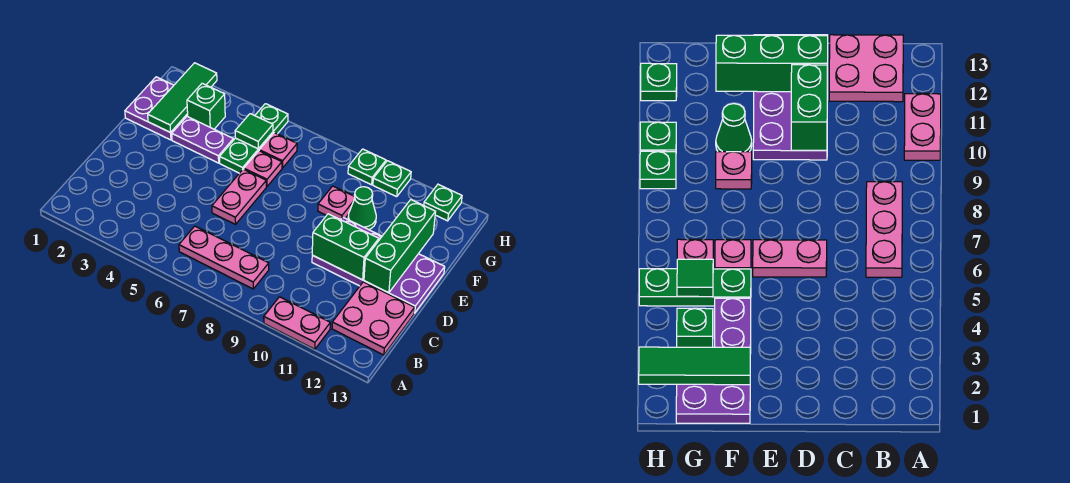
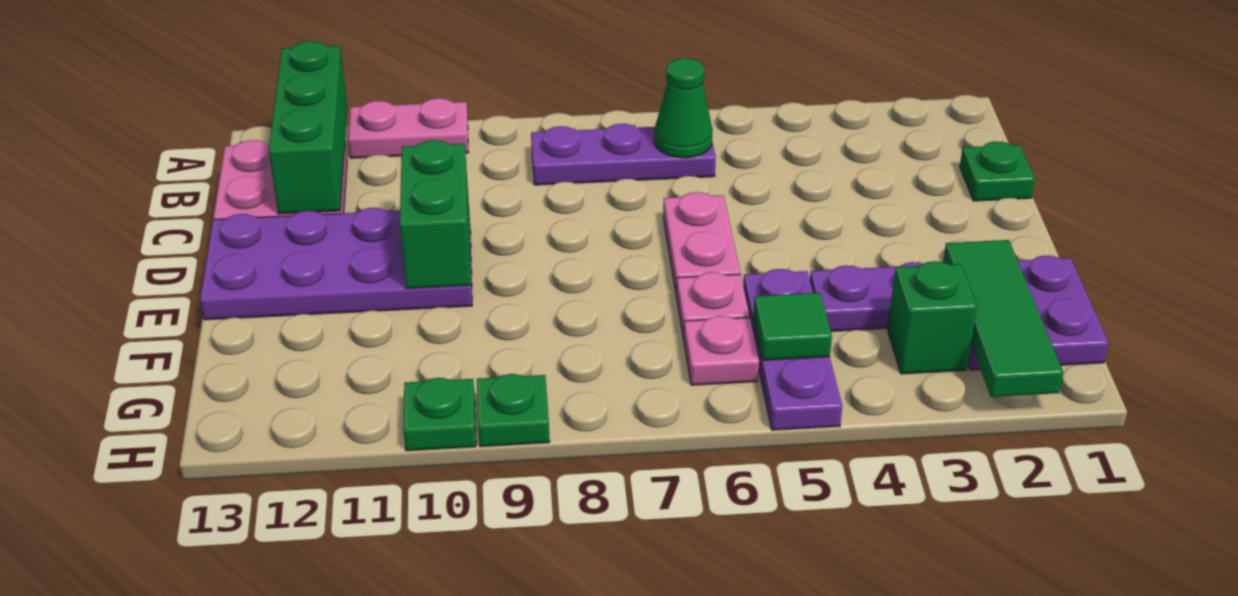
pink 1x3 plate [179,226,269,289] -> purple 1x3 plate [531,124,716,185]
green 1x2 brick [312,214,379,280] -> green 1x2 brick turned to [400,140,471,289]
green 1x3 brick [364,200,436,293] -> green 1x3 brick moved to [269,41,347,214]
green 1x3 plate [220,104,288,173] -> purple 1x3 plate [743,269,842,430]
pink 1x1 plate [318,186,355,220] -> none
green 1x1 cone [348,187,376,230] -> green 1x1 cone moved to [654,58,713,158]
green 1x1 plate [424,184,462,221] -> green 1x1 plate moved to [960,141,1035,201]

